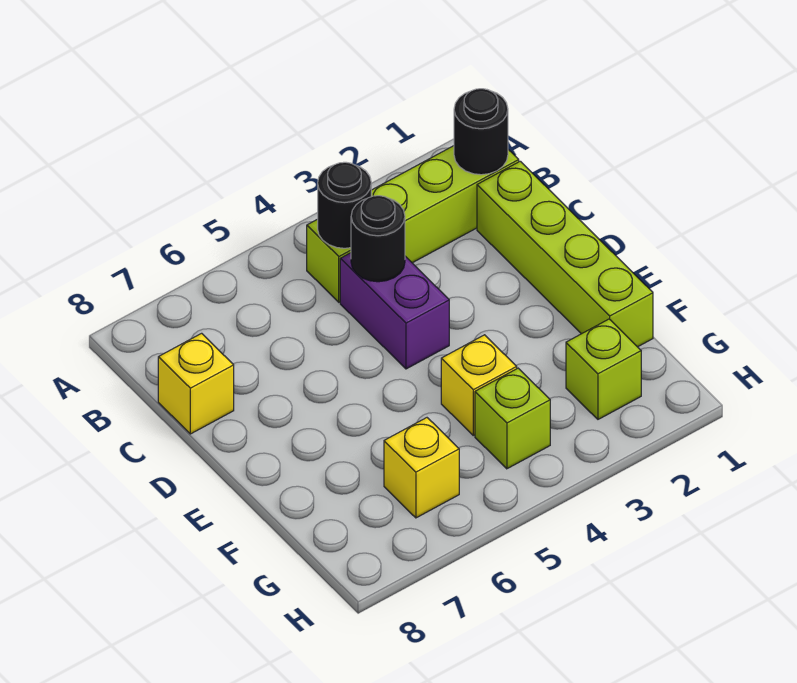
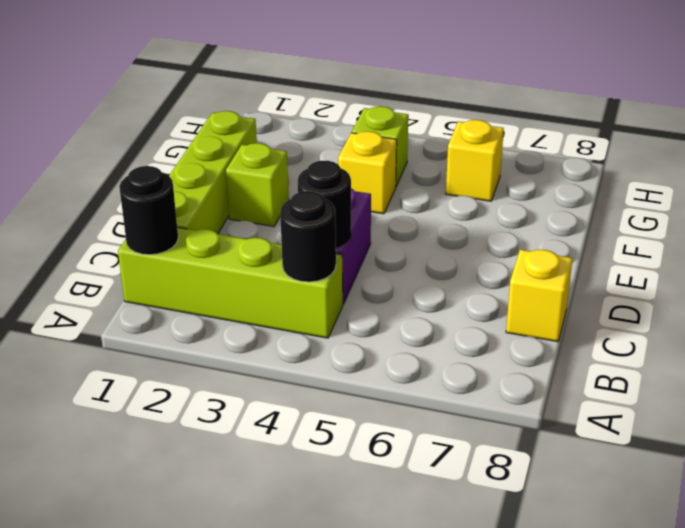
lime 1x1 brick [566,319,641,419] -> lime 1x1 brick moved to [226,143,289,226]

